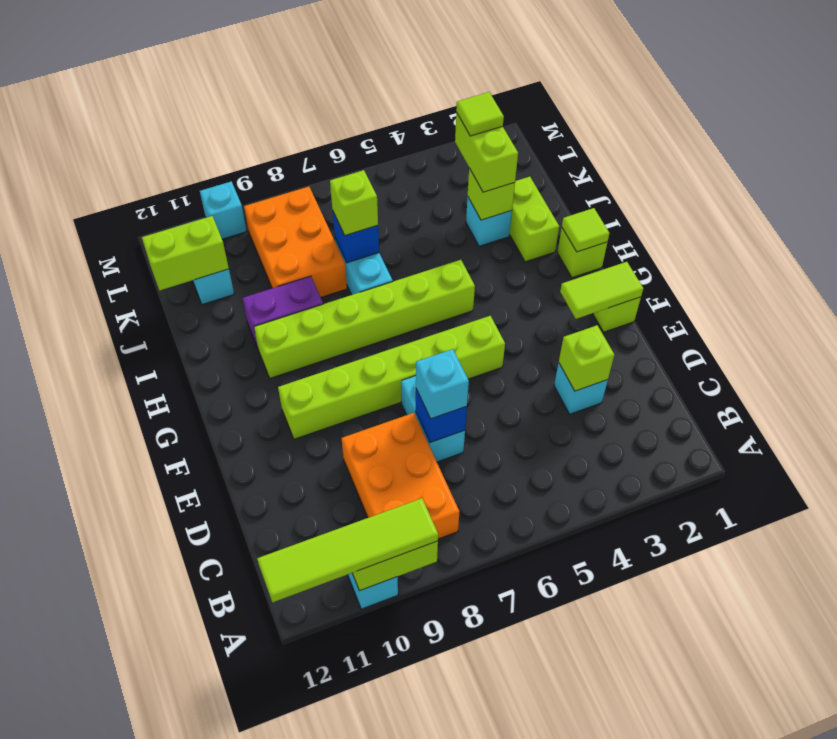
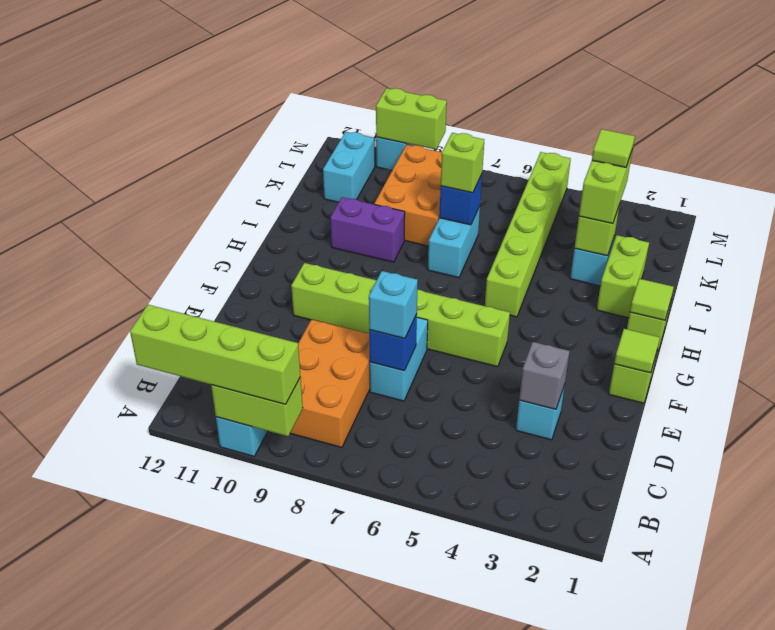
lime 1x4 tile [257,498,438,602] -> lime 1x4 brick [130,305,300,404]
lime 1x1 brick [559,325,614,391] -> grey 1x1 brick [519,342,570,409]
lime 1x2 tile [560,262,643,319] -> lime 1x1 tile [614,329,660,373]
lime 1x6 brick [254,260,475,378] -> lime 1x6 brick turned to [485,152,571,317]
lime 1x2 brick [142,216,229,290] -> lime 1x2 brick moved to [376,88,447,150]

